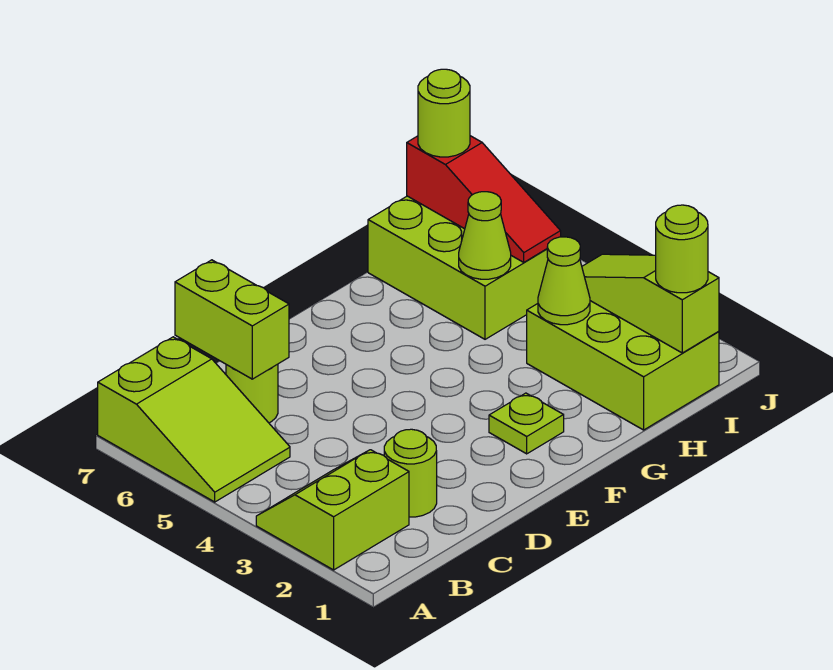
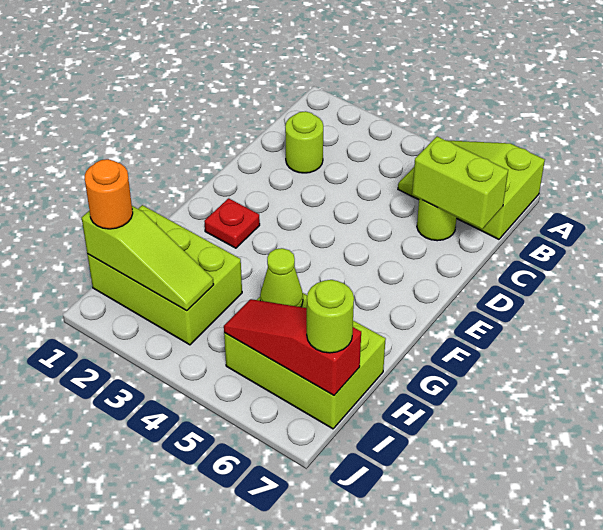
lime 2x2 slope [256,450,409,570] -> none
lime 1x1 plate [489,393,564,454] -> red 1x1 plate [204,198,260,248]
lime 1x1 cone [538,237,590,325] -> none
lime 1x1 round brick [656,205,708,293] -> orange 1x1 round brick [85,159,133,229]

